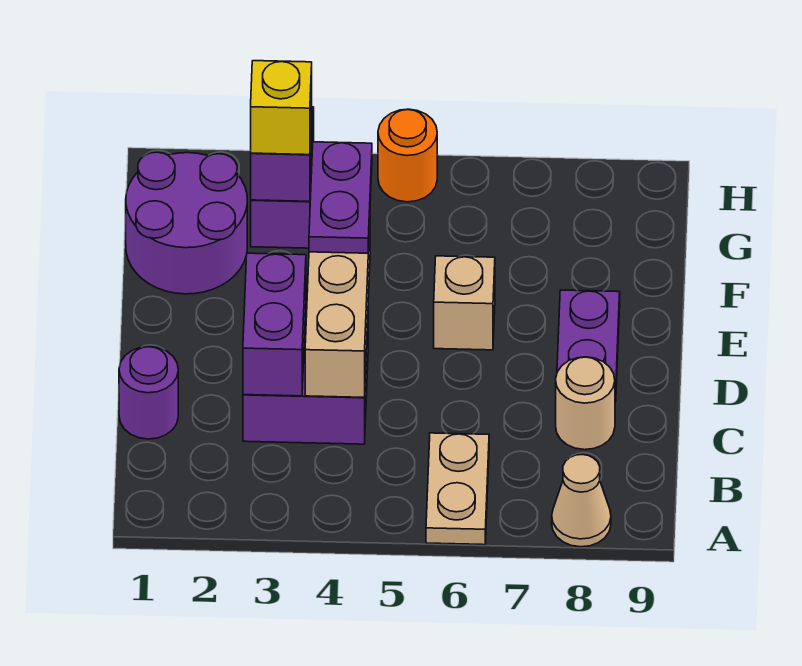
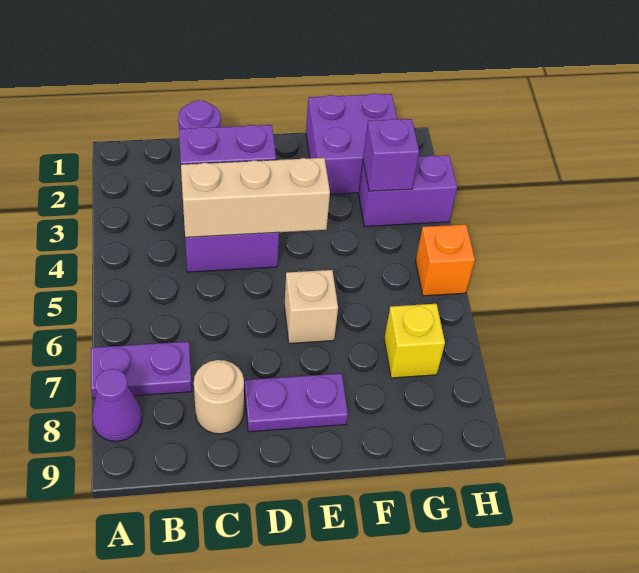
tan 1x2 plate [426,433,489,545] -> none
tan 1x1 cone [552,455,611,547] -> purple 1x1 cone [92,369,142,441]
purple 1x2 plate [309,142,372,253] -> purple 1x2 plate moved to [91,342,192,399]
purple 2x2 round brick [126,152,247,294] -> purple 2x2 brick [306,93,397,194]
yellow 1x1 brick [251,61,312,155] -> yellow 1x1 brick moved to [384,304,445,378]
orange 1x1 round brick [378,109,437,202] -> orange 1x1 brick [416,224,475,296]

